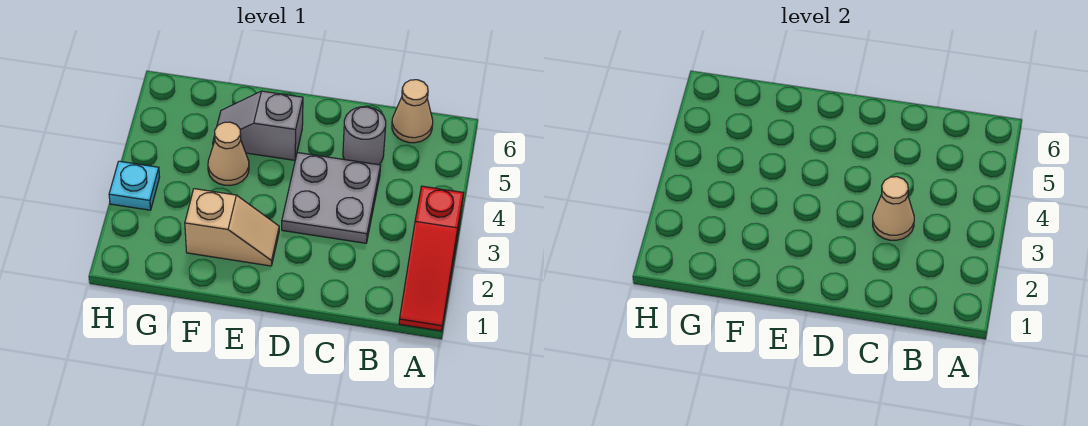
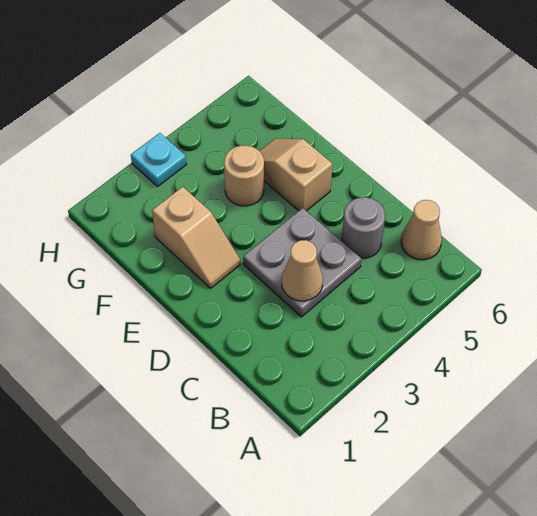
red 1x3 slope [399,186,464,331] -> none
grey 1x2 slope [213,91,303,160] -> tan 1x2 slope [260,139,332,211]
tan 1x1 cone [208,122,249,186] -> tan 1x1 round brick [224,145,264,206]

